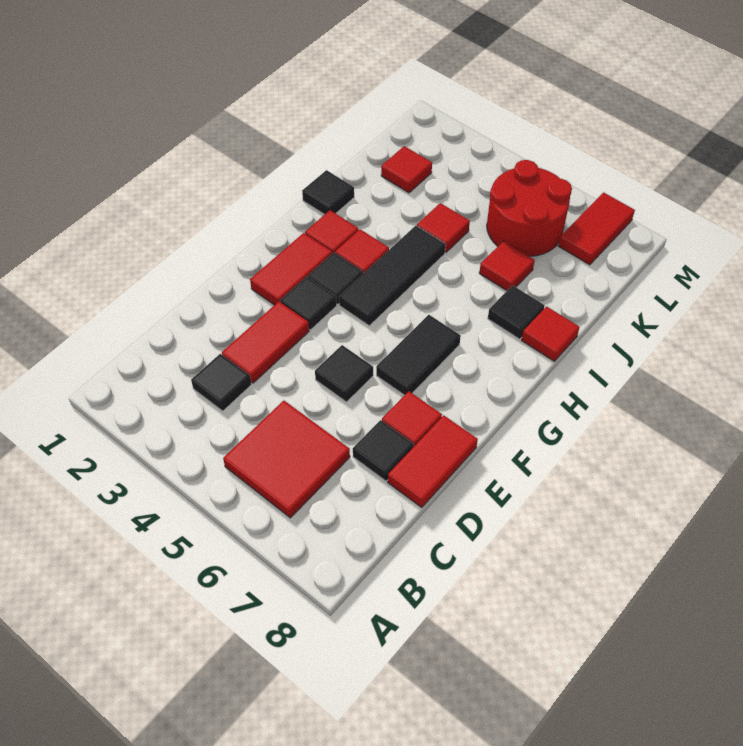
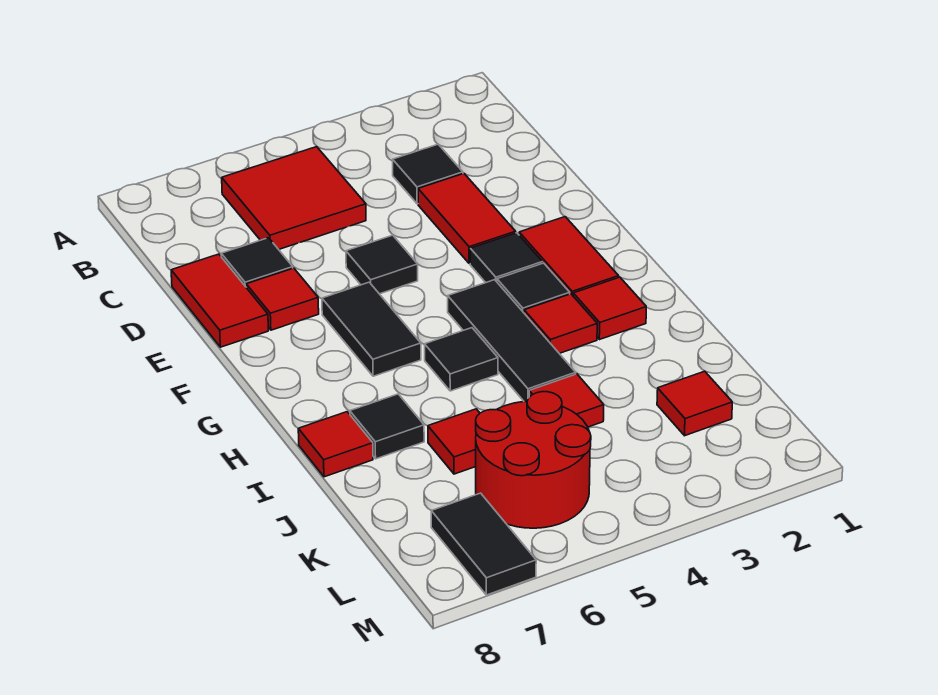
black 1x1 tile [302,170,354,215] -> black 1x1 tile moved to [425,328,498,391]
red 1x2 tile [559,192,635,265] -> black 1x2 tile [431,493,536,595]

